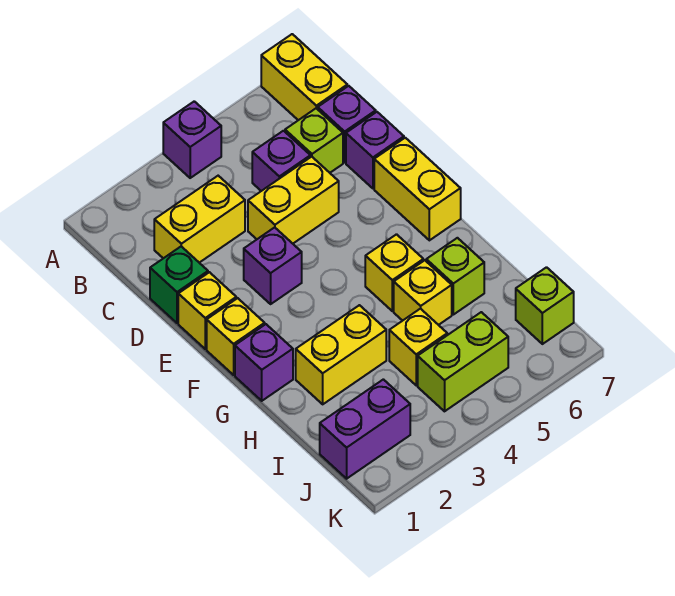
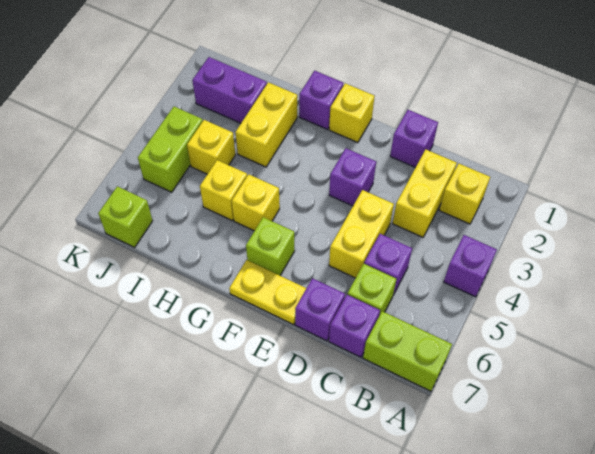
yellow 1x2 brick [261,34,347,120] -> lime 1x2 brick [363,311,452,391]
green 1x1 brick [150,246,208,323] -> purple 1x1 brick [390,110,438,167]
yellow 1x1 brick [178,272,236,349] -> yellow 1x1 brick moved to [439,164,490,224]
yellow 1x2 brick [374,138,461,240] -> yellow 1x2 plate [229,260,306,325]
lime 1x1 brick [426,238,484,315] -> lime 1x1 brick moved to [246,217,295,275]
purple 1x2 brick [320,379,410,479] -> purple 1x2 brick turned to [192,57,267,123]

